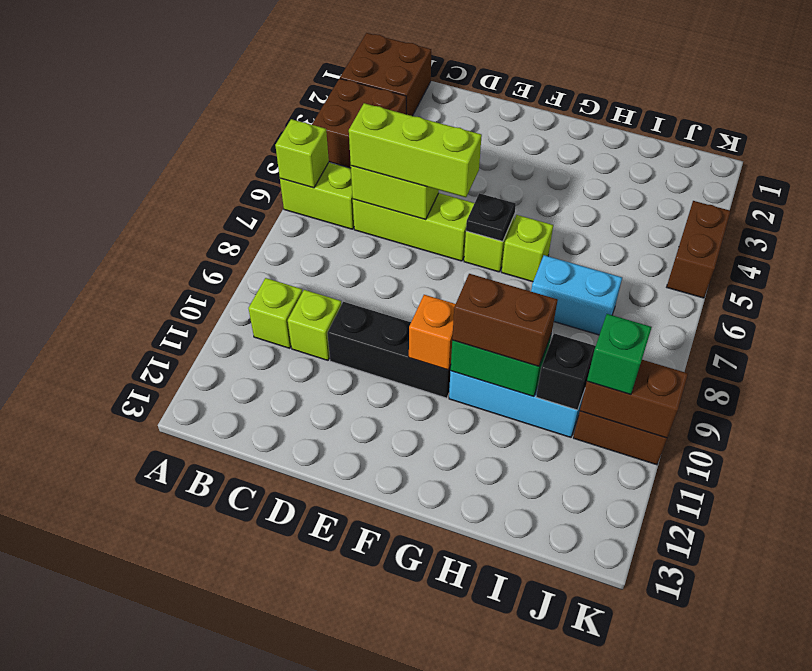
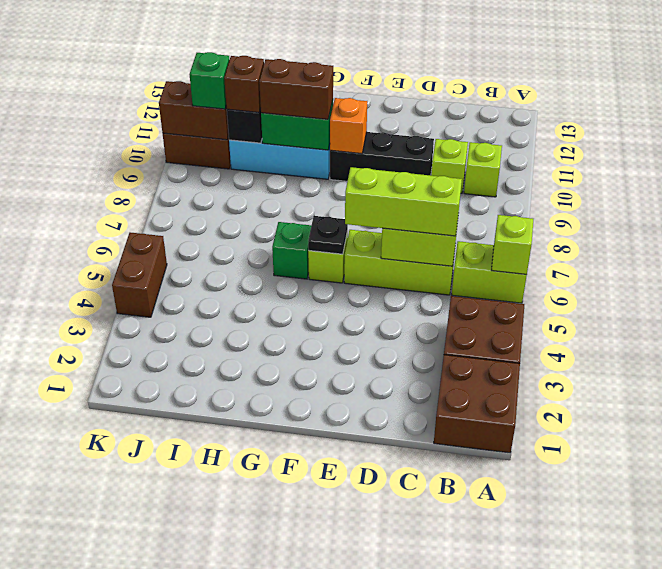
lime 1x1 brick [502,215,553,282] -> green 1x1 brick [272,222,311,279]
cyan 1x2 brick [531,255,622,335] -> none
none -> brown 1x1 brick [224,56,264,112]

